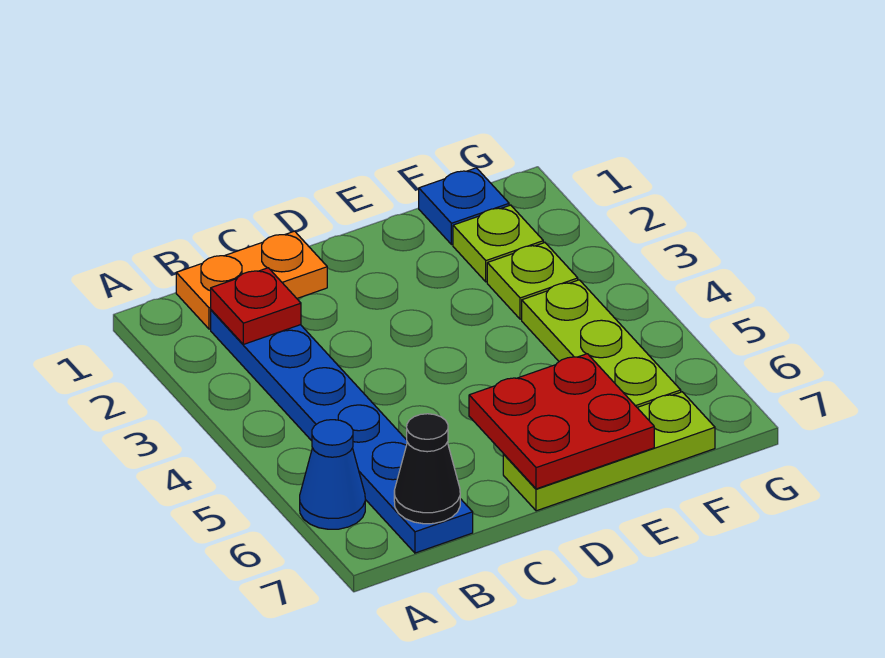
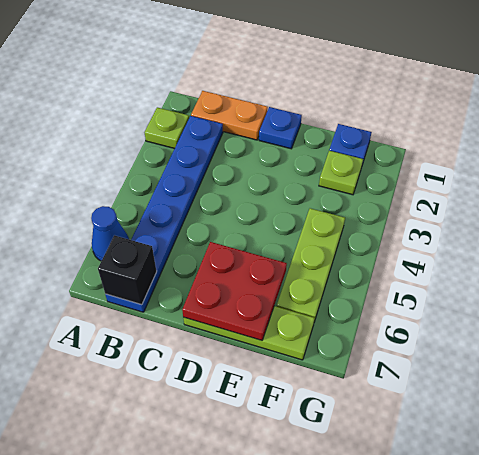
red 1x1 plate [211,268,301,344] -> none
black 1x1 cone [394,414,460,524] -> black 1x1 brick [98,235,157,305]
none -> blue 1x1 plate [259,107,302,149]
lime 1x1 plate [487,243,578,319] -> lime 1x1 plate moved to [144,107,189,149]

